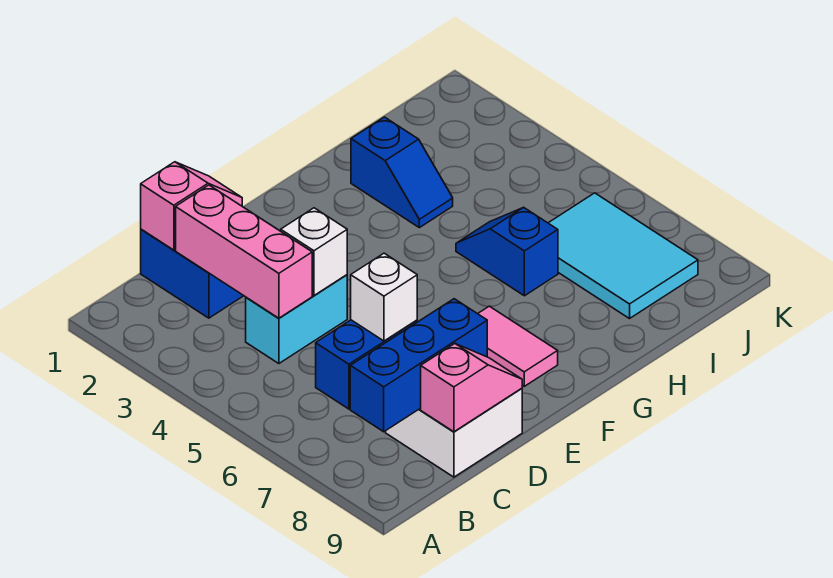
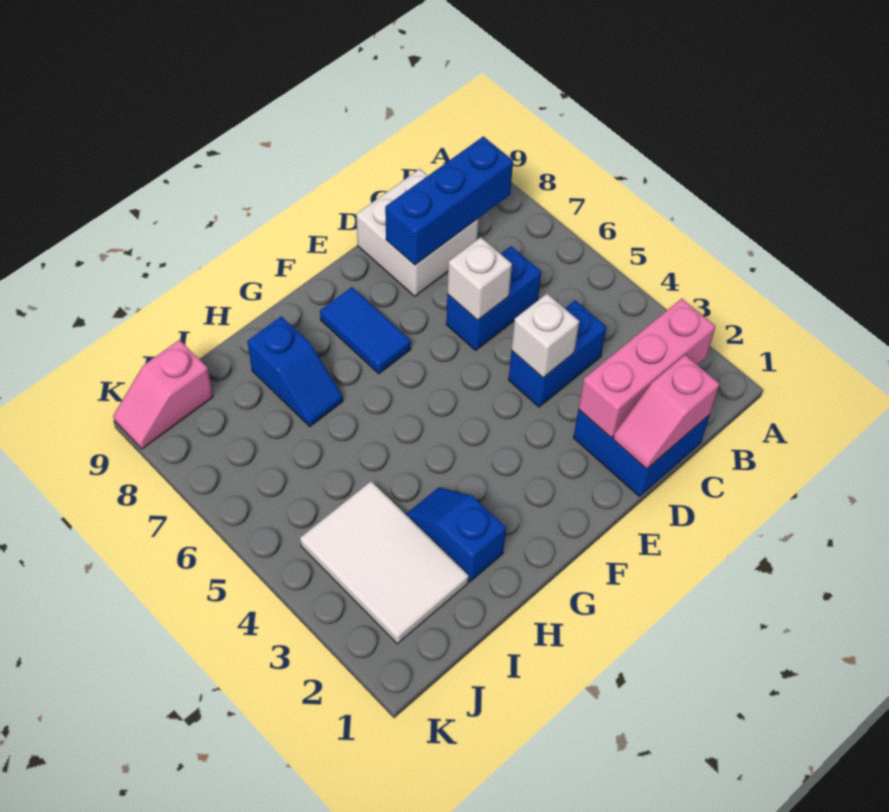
pink 1x3 brick [176,185,312,318] -> pink 1x3 brick turned to [579,299,715,438]
cyan 1x2 brick [246,275,347,364] -> blue 1x2 brick [509,300,606,407]
pink 1x2 slope [421,344,522,432] -> pink 1x2 slope moved to [113,340,213,449]
pink 1x2 tile [478,306,558,386] -> blue 1x2 tile [320,287,411,374]
blue 1x2 slope [456,207,558,296] -> blue 1x2 slope moved to [247,316,343,427]
none -> white 2x3 tile [300,481,469,644]
cyan 2x3 tile [549,193,698,319] -> none

